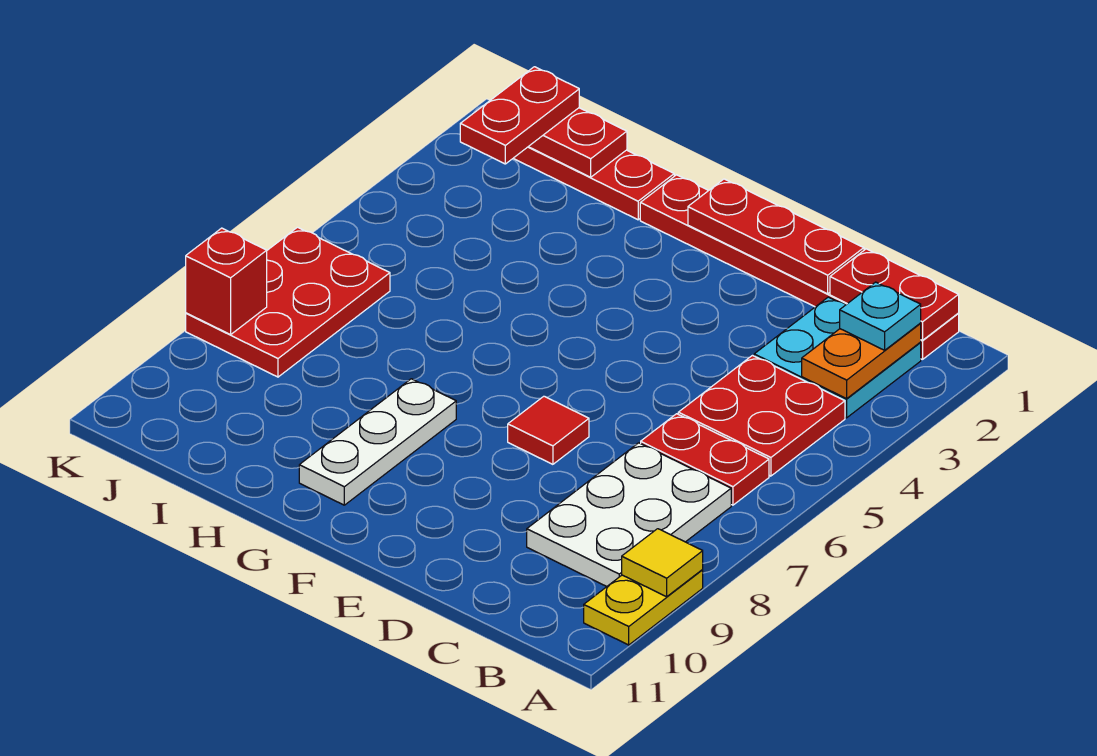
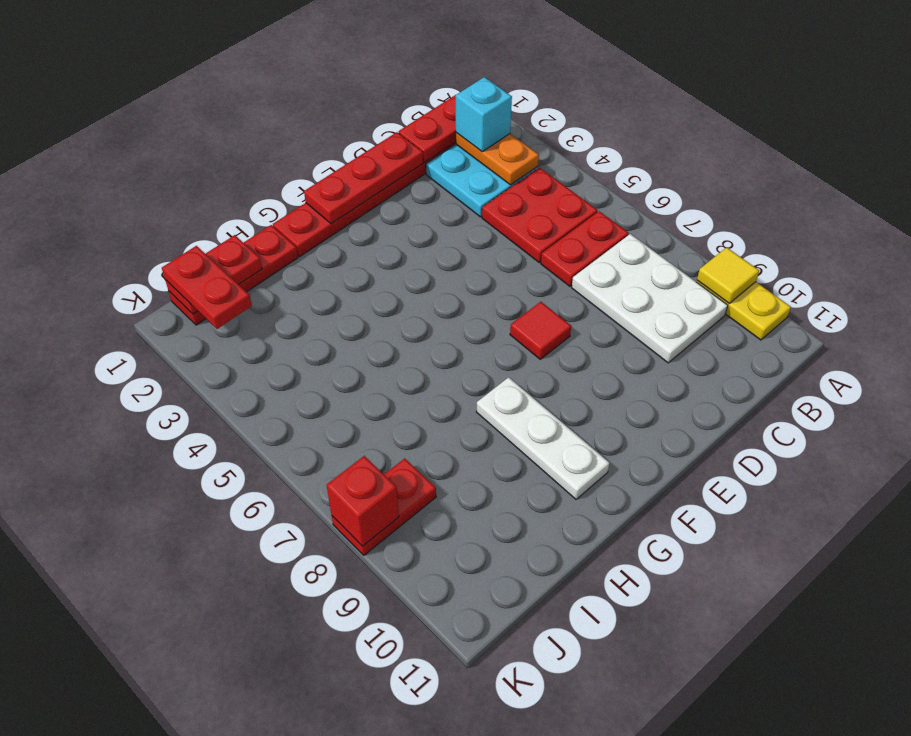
cyan 1x1 plate [840,282,921,350] -> cyan 1x1 brick [456,77,512,152]
red 2x3 plate [186,227,390,377] -> red 1x2 plate [332,458,436,555]

